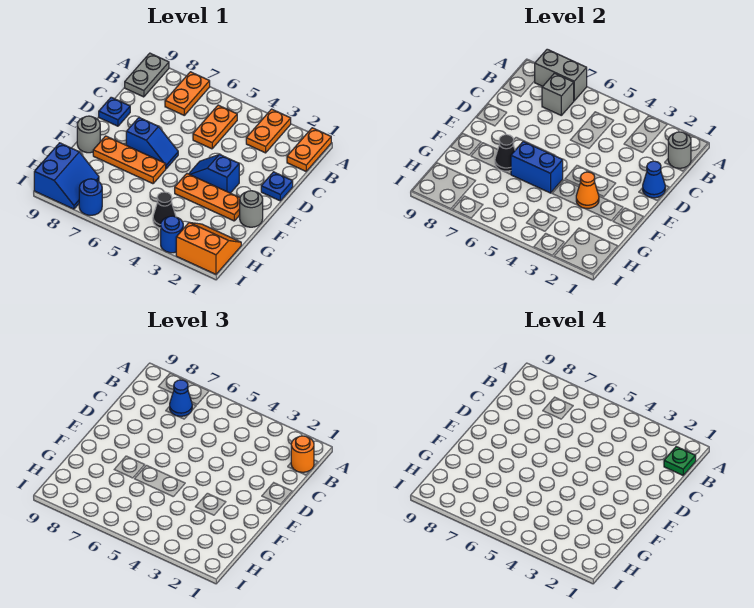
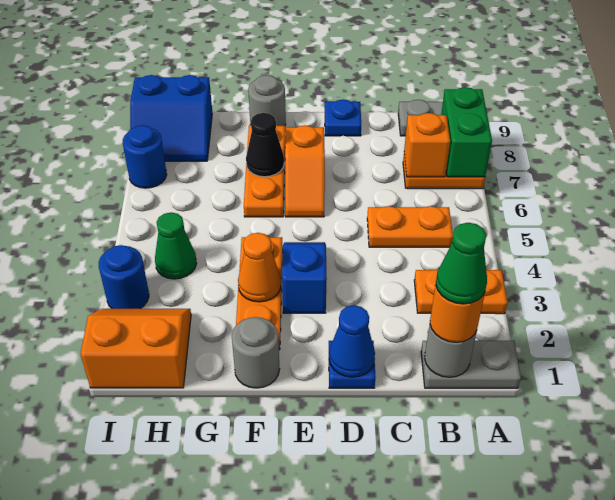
orange 1x2 plate [287,128,331,171] -> grey 1x2 plate [421,341,521,388]
grey 1x2 brick [535,49,587,101] -> green 1x2 brick [441,87,492,177]
green 1x1 plate [664,447,696,475] -> green 1x1 cone [436,223,487,304]
grey 1x1 brick [542,73,574,115] -> orange 1x1 brick [404,113,450,177]
blue 1x1 cone [170,380,192,416] -> none
blue 1x2 slope [126,117,178,169] -> orange 1x2 slope [285,125,325,217]
blue 1x2 brick [511,141,563,193] -> none
orange 2x2 slope [176,222,241,274] -> orange 2x2 slope turned to [81,309,191,388]
black 1x1 cone [153,192,176,228] -> green 1x1 cone [155,212,197,279]

